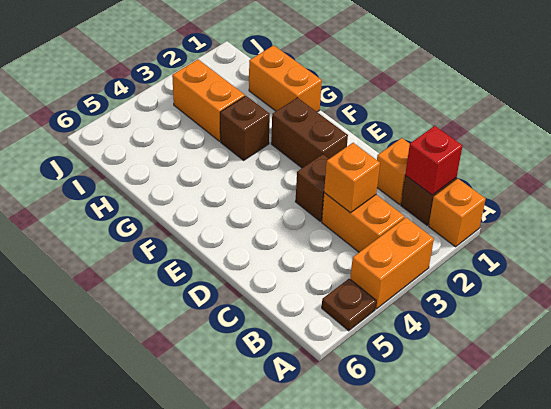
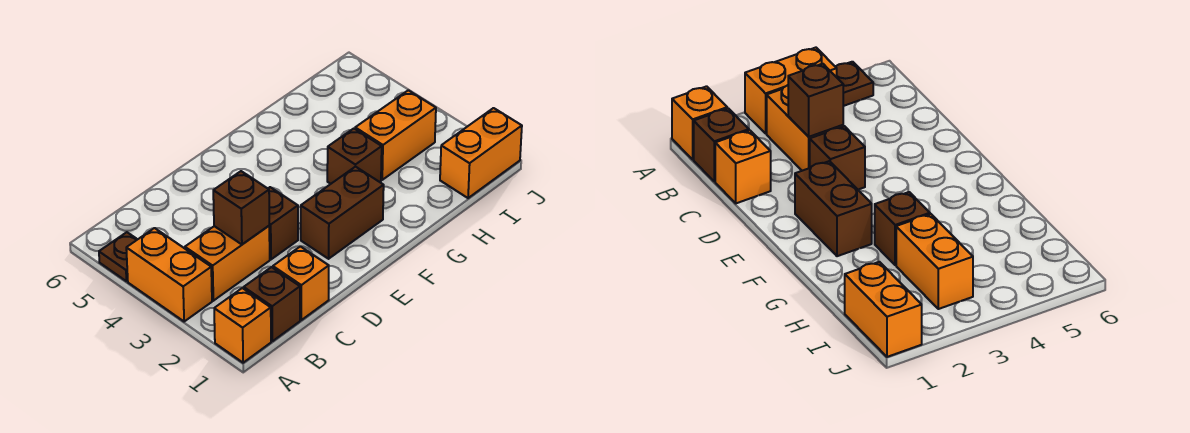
red 1x1 brick [405,126,462,195] -> none
orange 1x1 brick [324,143,380,213] -> brown 1x1 brick [213,171,269,244]
orange 1x2 brick [249,45,322,112] -> orange 1x2 brick moved to [440,108,522,198]

